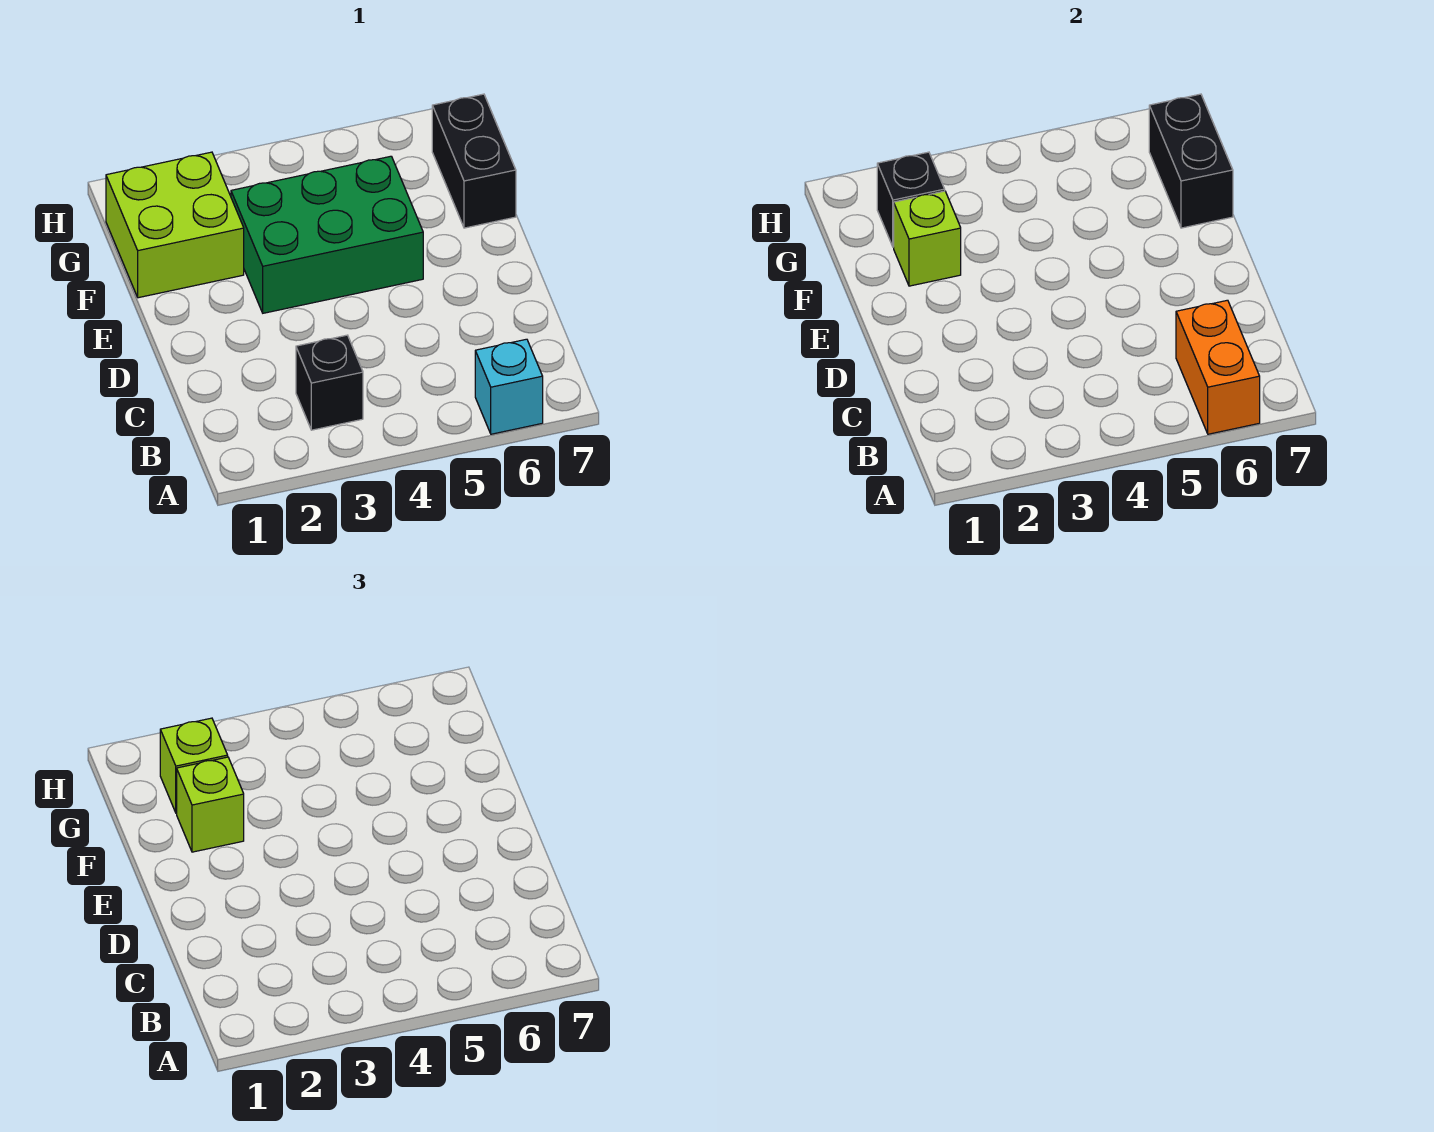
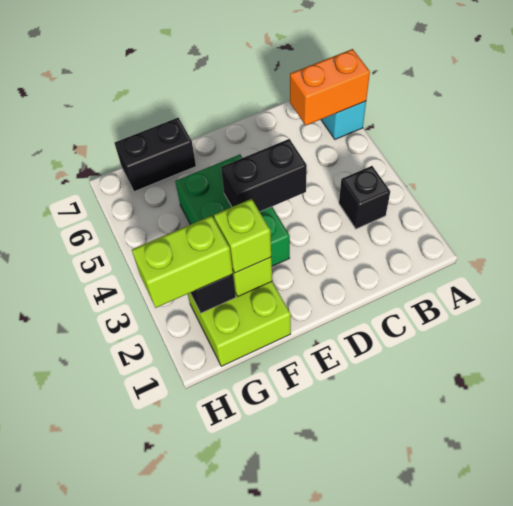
black 1x2 brick [1149,94,1233,228] -> black 1x2 brick moved to [221,139,307,212]
lime 1x1 brick [160,718,228,813] -> lime 1x2 brick [132,216,233,308]

